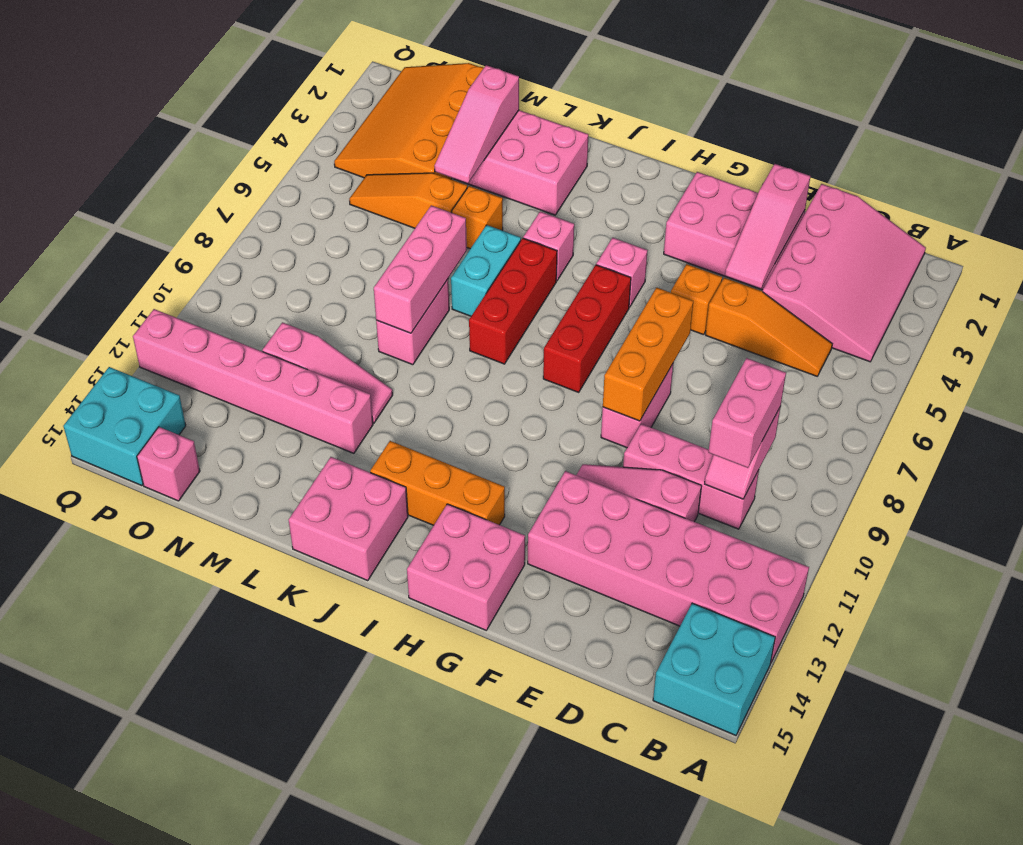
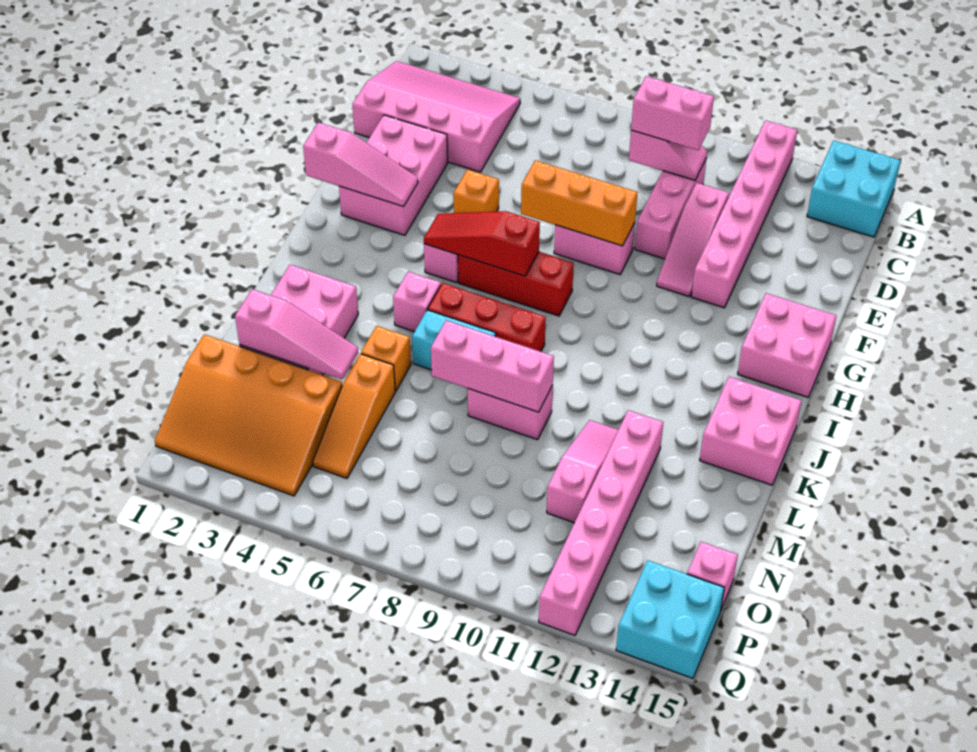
pink 2x6 brick [528,471,809,662] -> pink 1x6 brick [691,120,797,308]
orange 1x3 slope [706,278,832,376] -> none
pink 1x3 slope [725,164,810,289] -> pink 1x3 slope moved to [303,122,418,207]
none -> red 1x3 slope [424,211,540,276]
orange 1x3 brick [370,441,505,525] -> none

